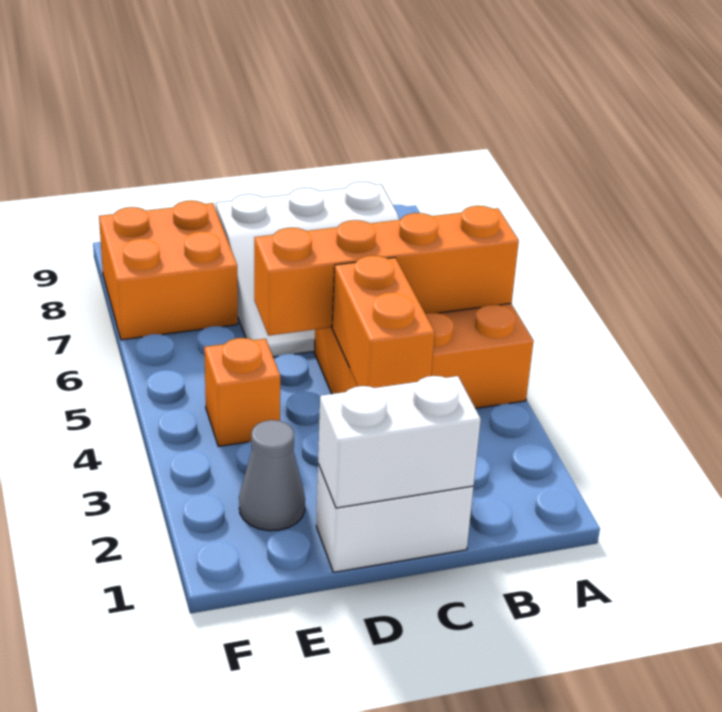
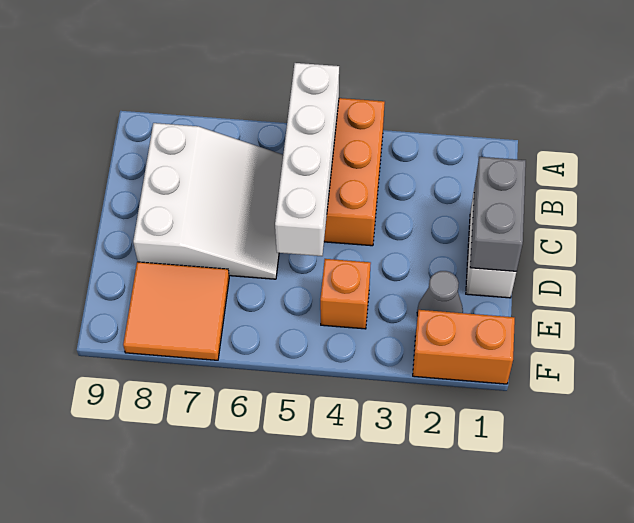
orange 1x4 brick [254,206,519,336] -> white 1x4 brick [275,63,339,256]
white 1x2 brick [318,376,481,508] -> grey 1x2 brick [470,157,526,271]
orange 1x2 brick [332,255,435,388] -> orange 1x2 brick moved to [413,310,515,384]
orange 2x2 brick [99,201,238,340] -> orange 2x2 tile [123,262,229,360]

